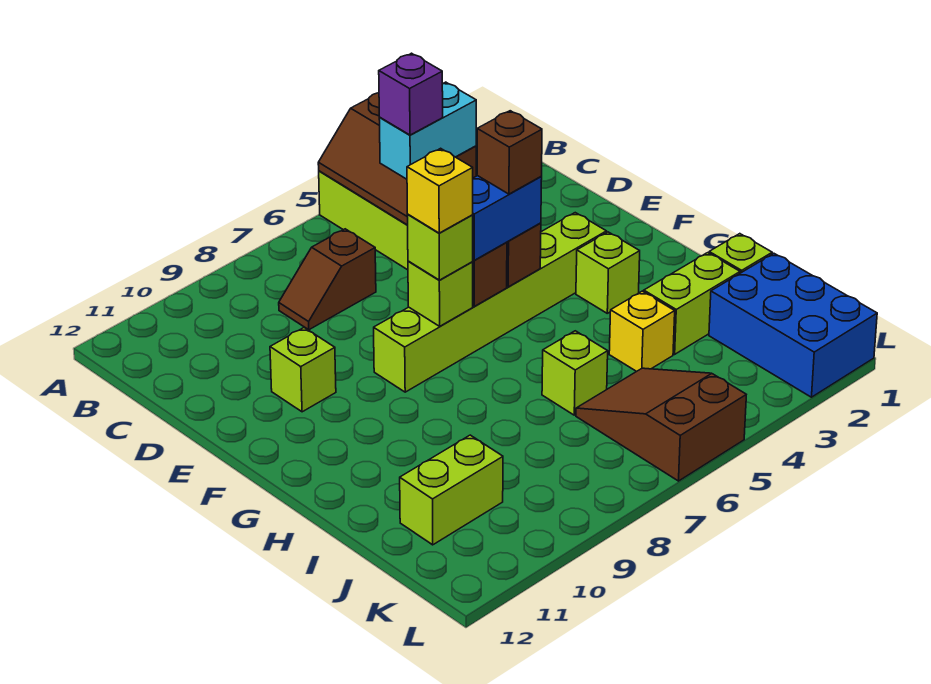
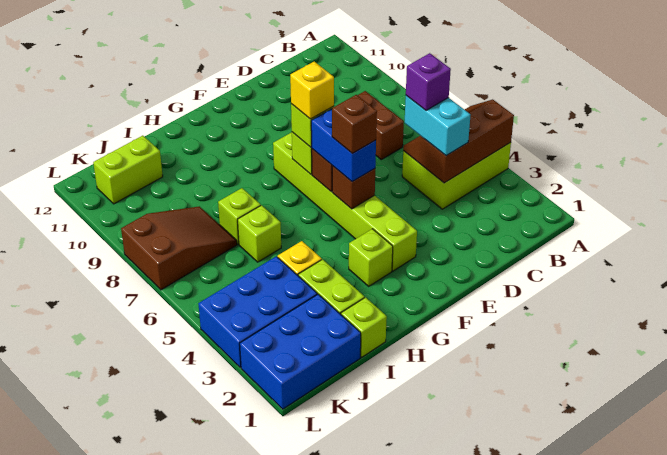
brown 1x2 slope [279,229,376,330] -> brown 1x2 brick [358,91,404,160]
lime 1x1 brick [270,328,336,412] -> lime 1x1 brick moved to [218,188,261,244]
none -> blue 2x3 brick [198,256,317,368]
brown 2x3 slope [576,368,746,481] -> brown 2x3 slope moved to [121,207,237,290]
lime 1x2 brick [400,435,503,545] -> lime 1x2 brick turned to [93,136,163,204]

